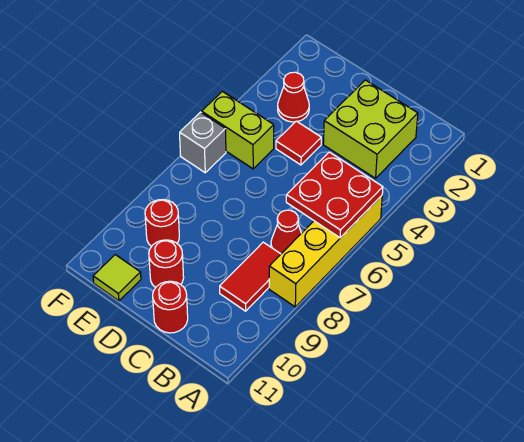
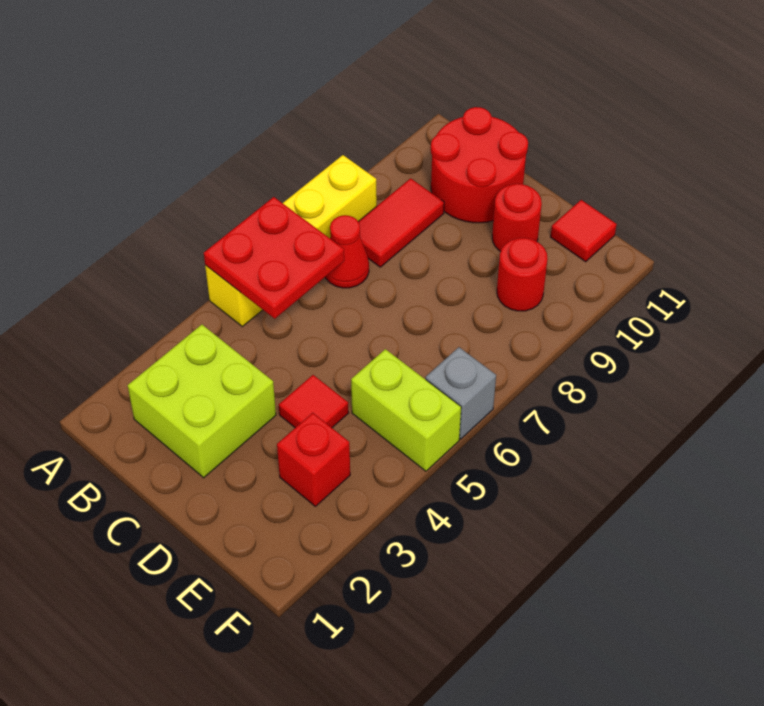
red 1x1 round brick [153,281,188,333] -> red 2x2 round brick [431,107,528,223]
red 1x1 cone [278,72,309,122] -> red 1x1 brick [277,413,350,506]
lime 1x1 tile [93,255,141,301] -> red 1x1 tile [550,200,617,262]

